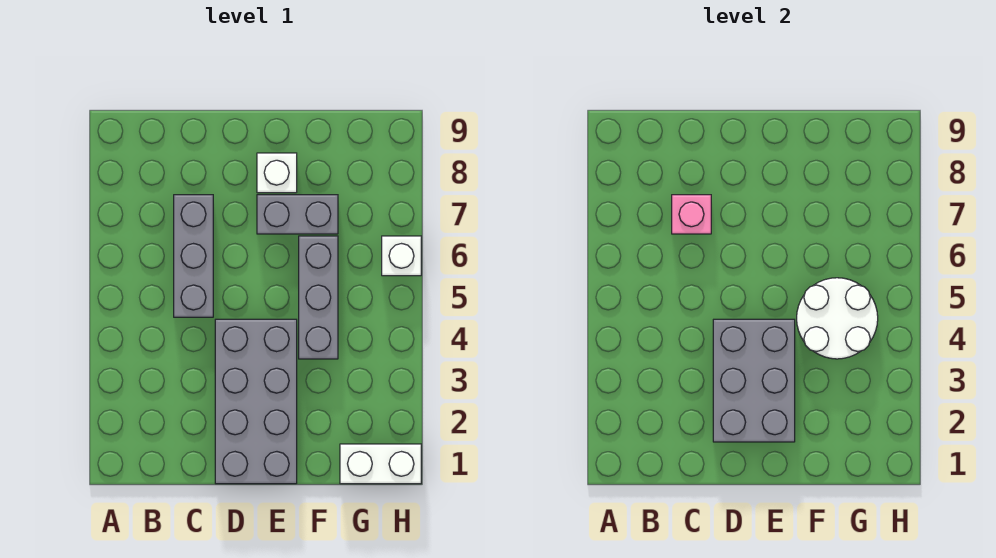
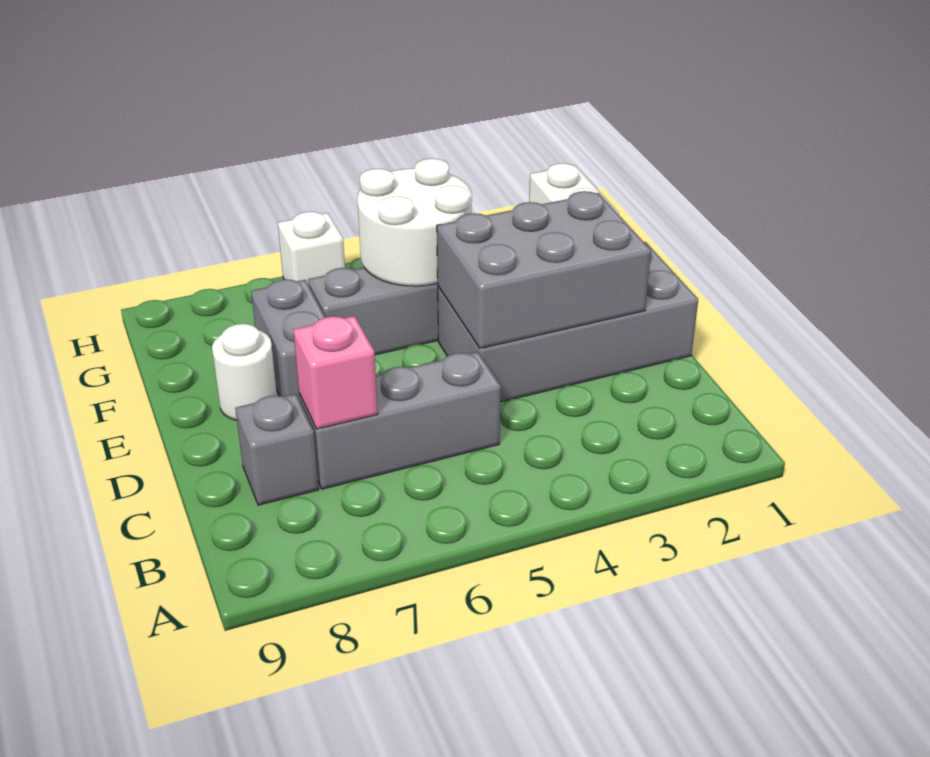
none -> grey 1x1 brick [235,394,319,505]
white 1x1 brick [257,153,297,193] -> white 1x1 round brick [212,324,277,420]

